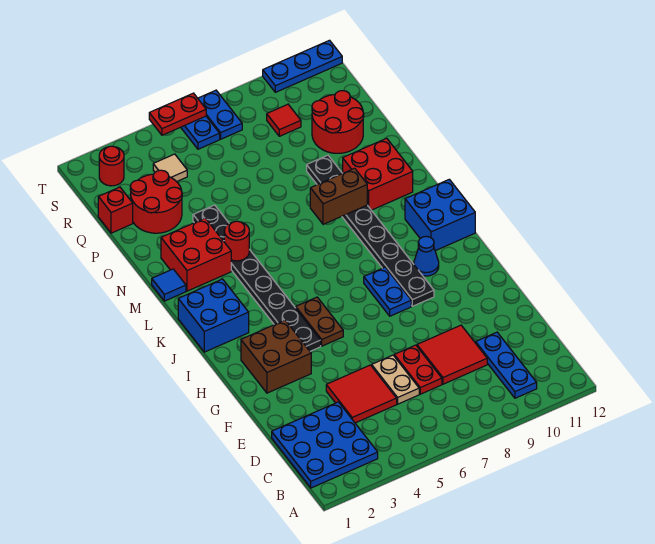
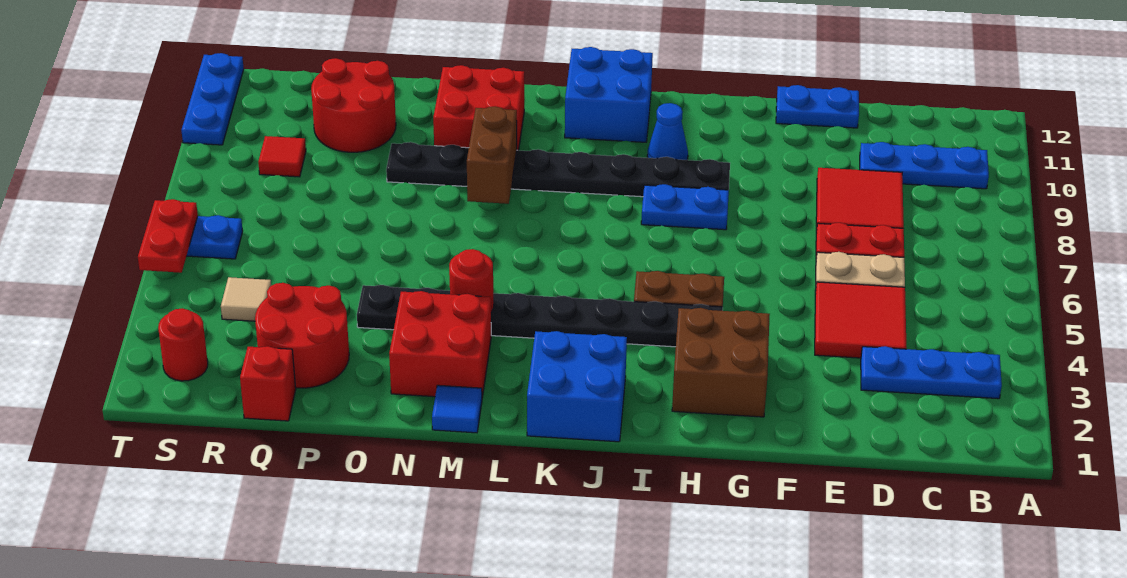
blue 3x3 plate [272,402,378,488] -> blue 1x3 plate [861,346,1002,399]
blue 1x2 plate [198,90,242,139] -> blue 1x2 plate moved to [776,85,859,128]

